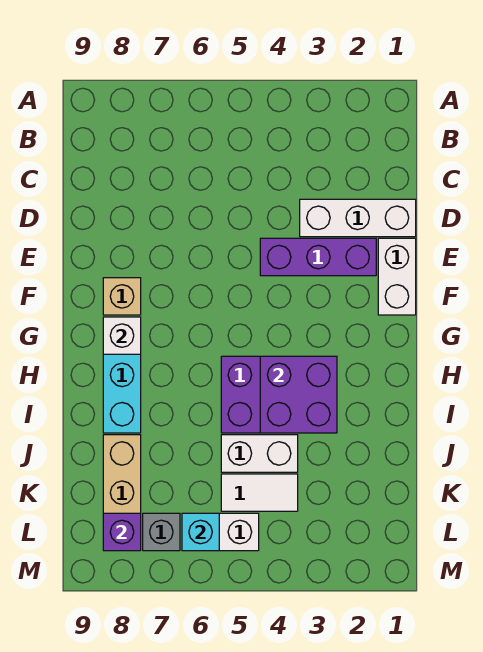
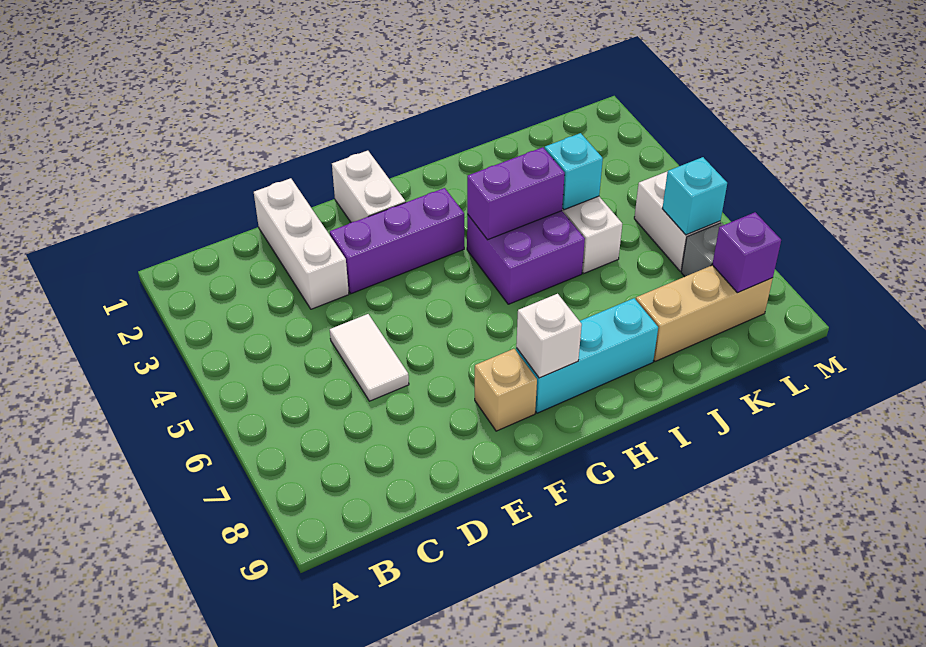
white 1x2 brick [378,238,416,315] -> white 1x2 brick turned to [332,151,406,222]
purple 1x3 brick [260,238,376,276] -> purple 1x3 brick turned to [330,188,464,294]
purple 2x2 brick [260,356,337,433] -> purple 1x2 brick [467,147,565,240]
none -> cyan 1x1 brick [545,133,603,210]
white 1x2 tile [221,474,298,511] -> white 1x2 tile moved to [330,314,409,401]

